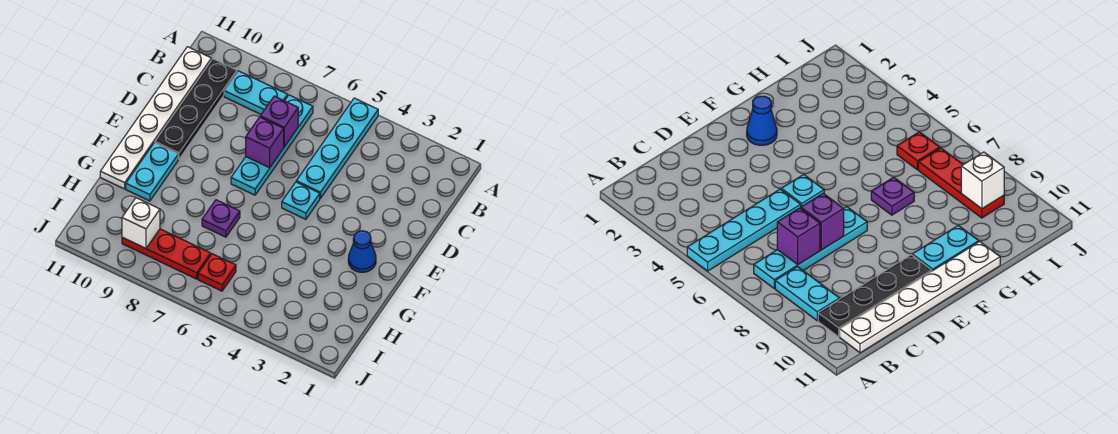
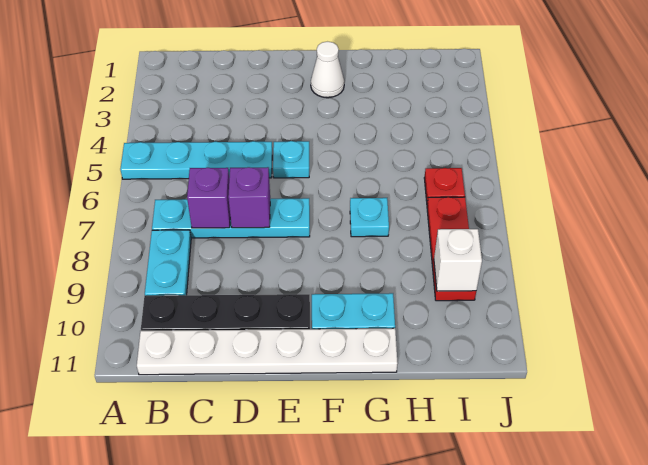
blue 1x1 cone [348,231,376,272] -> white 1x1 cone [311,42,344,98]
purple 1x1 plate [202,200,240,237] -> cyan 1x1 plate [350,198,389,237]

